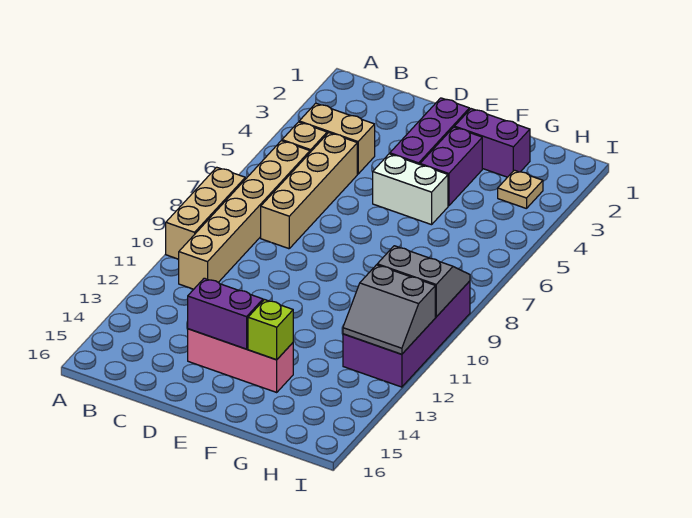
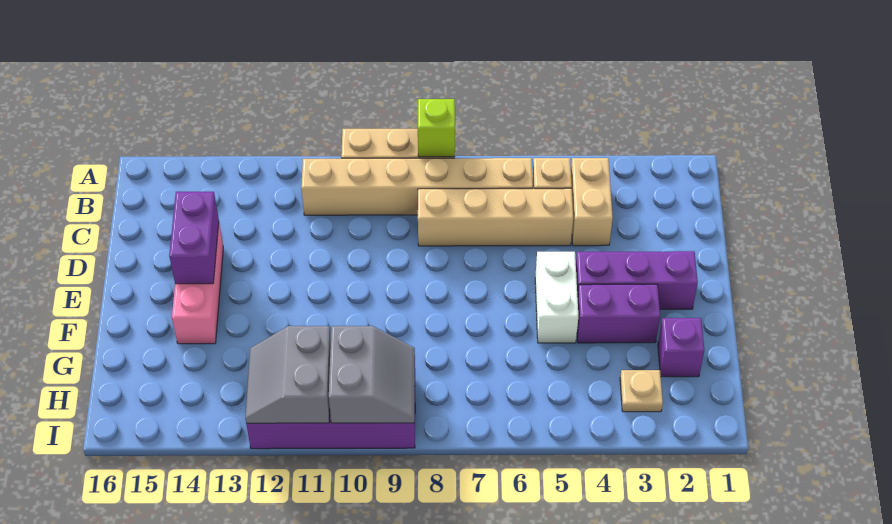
purple 1x2 brick [455,109,530,177] -> purple 1x1 brick [658,318,704,377]
lime 1x1 brick [248,300,293,360] -> lime 1x1 brick moved to [418,99,455,157]

